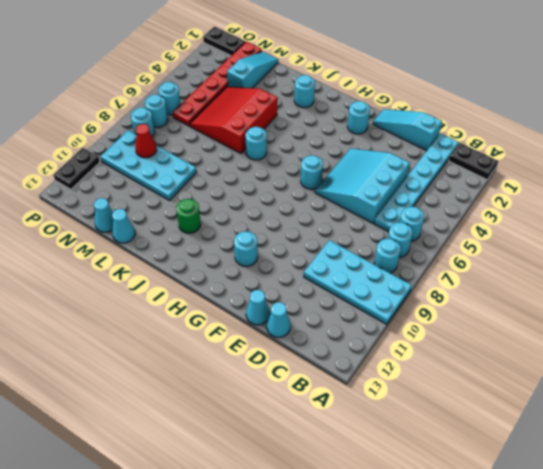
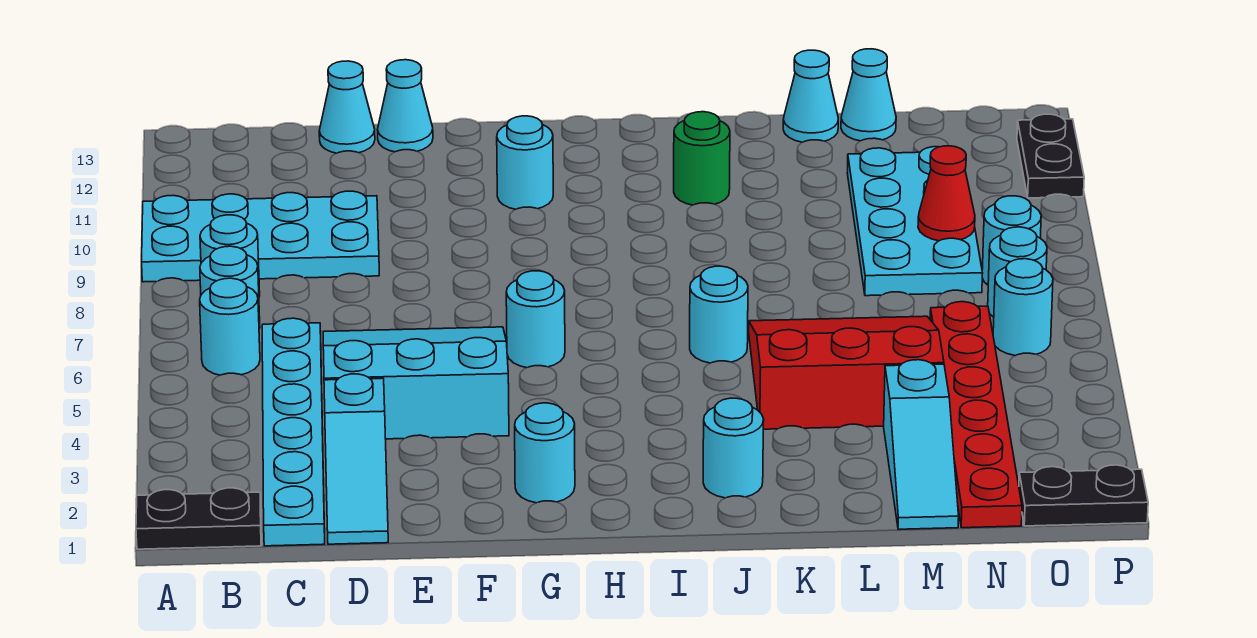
cyan 1x3 slope [373,109,442,150] -> cyan 1x3 slope turned to [324,374,388,544]
cyan 3x3 slope [315,148,410,223] -> cyan 3x3 slope turned to [323,327,509,439]
red 3x3 slope [190,87,278,153] -> red 3x3 slope turned to [749,316,944,429]
cyan 2x4 plate [100,130,197,200] -> cyan 2x4 plate turned to [847,147,983,296]

